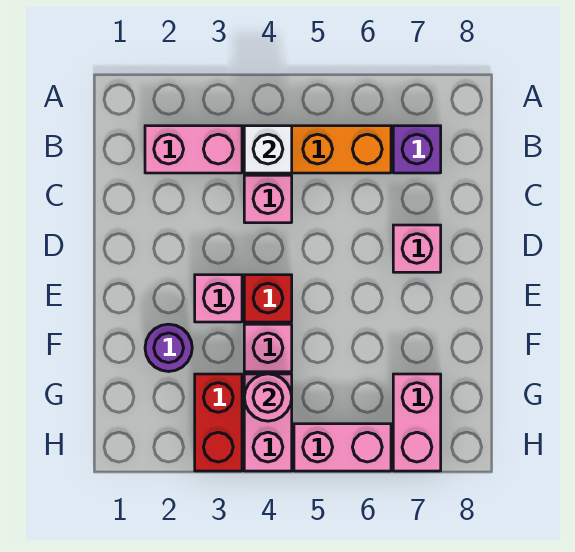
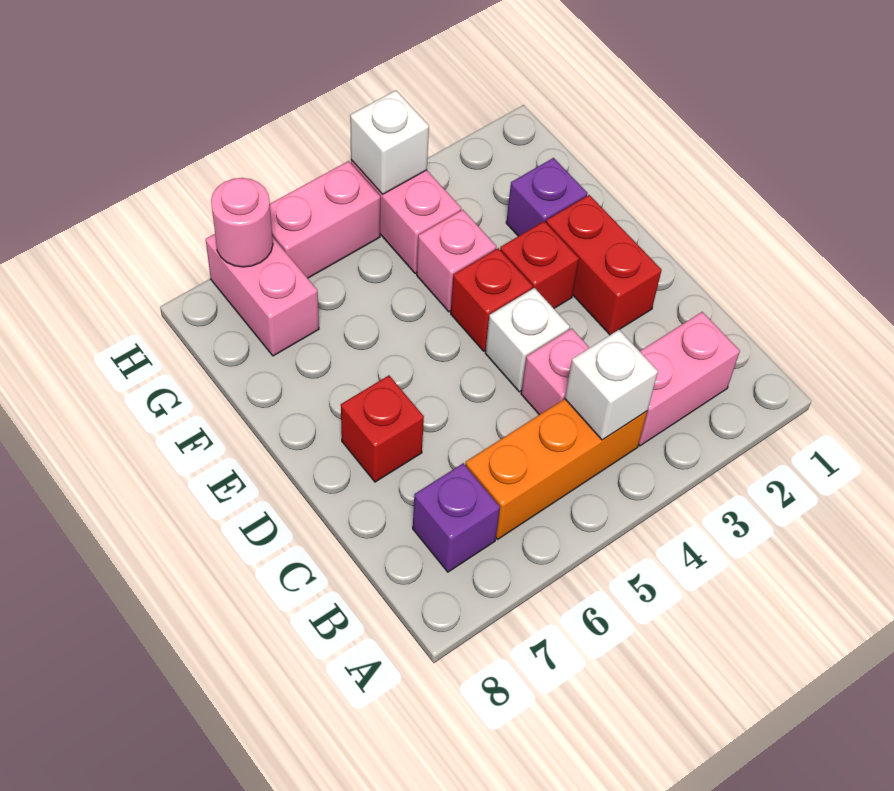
none -> white 1x1 brick [485,288,570,392]
pink 1x1 brick [393,225,441,272] -> red 1x1 brick [341,375,424,482]
pink 1x1 brick [195,275,242,322] -> red 1x1 brick [500,221,579,308]
purple 1x1 round brick [145,324,192,372] -> purple 1x1 brick [506,158,587,236]
red 1x2 brick [195,374,242,471] -> red 1x2 brick moved to [546,195,662,335]
pink 1x1 round brick [244,374,292,421] -> pink 1x1 round brick moved to [211,178,273,267]
none -> white 1x1 brick [350,90,429,194]

